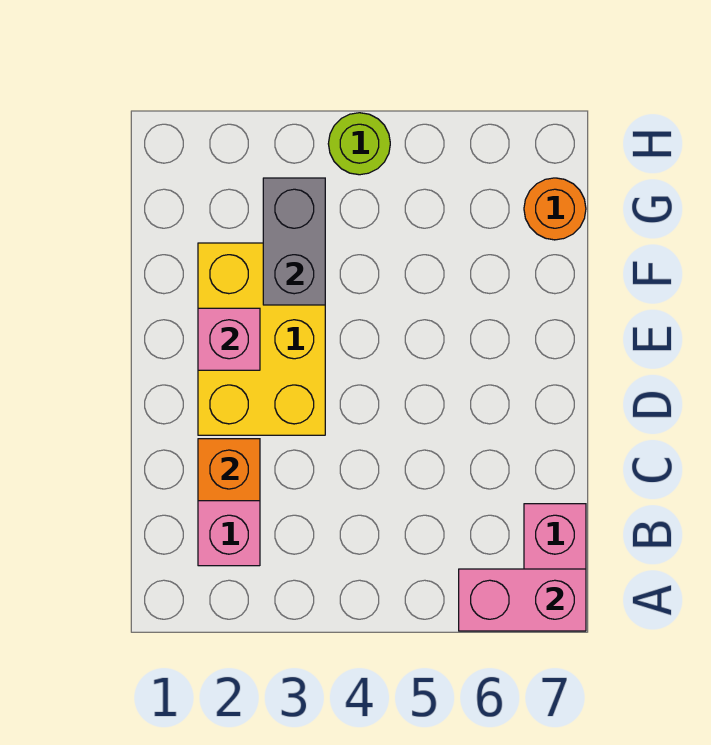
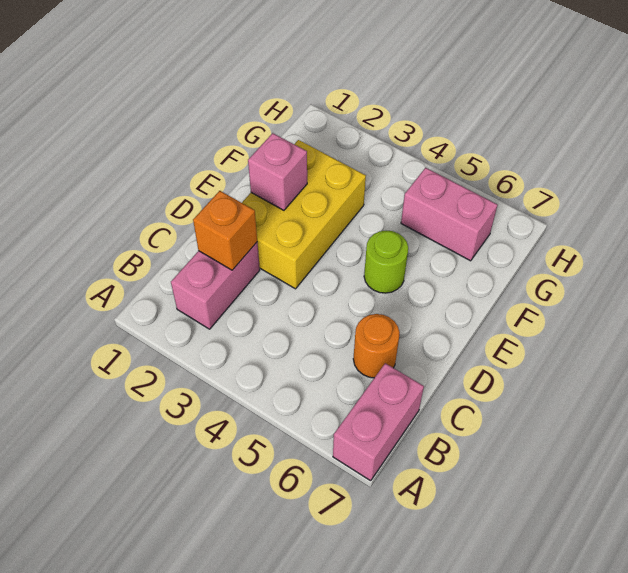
pink 1x2 brick [459,569,586,631] -> pink 1x2 brick moved to [401,168,497,261]
grey 1x2 brick [263,178,325,305] -> none
orange 1x1 round brick [524,178,586,240] -> orange 1x1 round brick moved to [353,314,400,378]
lime 1x1 round brick [328,113,390,175] -> lime 1x1 round brick moved to [364,231,408,293]

